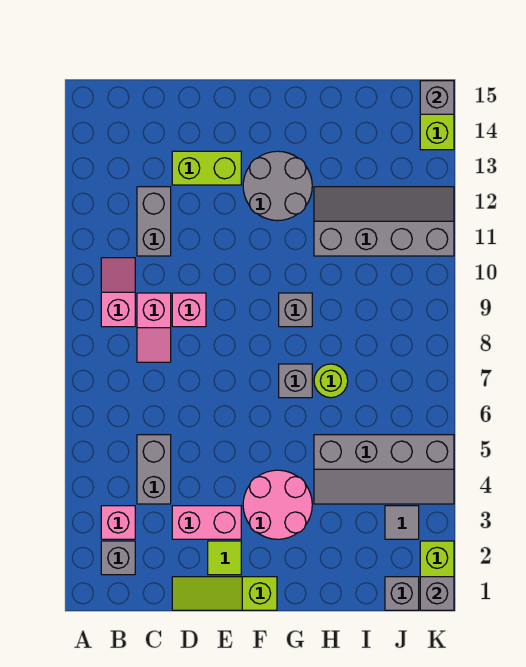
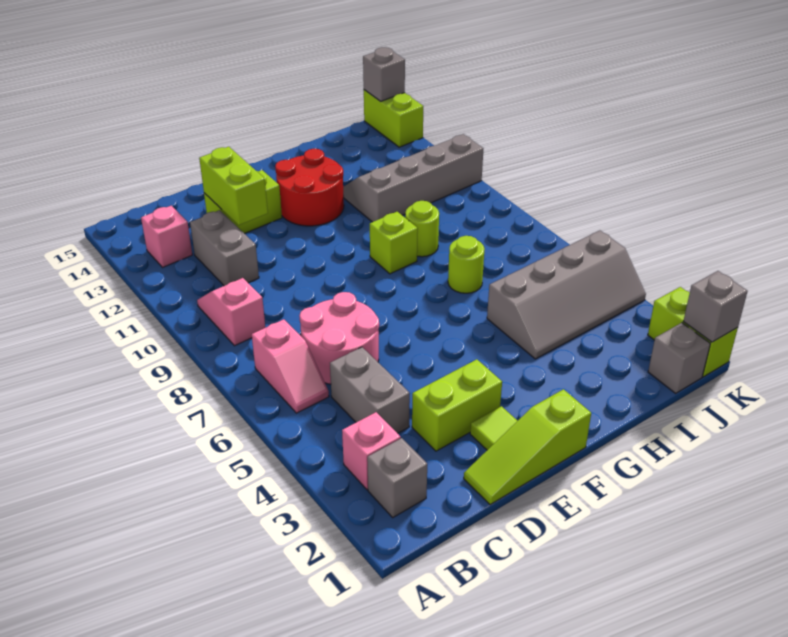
pink 1x2 slope [137,293,171,362] -> pink 1x2 slope moved to [252,319,329,413]
pink 1x2 brick [172,506,241,539] -> lime 1x2 brick [412,359,502,451]
pink 1x1 brick [172,293,206,327] -> pink 1x1 brick moved to [141,206,192,267]
none -> lime 1x2 brick [199,147,268,225]
pink 2x2 round brick [243,470,312,539] -> pink 2x2 round brick moved to [299,292,379,384]
grey 2x2 round brick [243,151,312,221] -> red 2x2 round brick [275,149,344,226]
grey 1x1 brick [279,364,312,398] -> none
grey 1x1 brick [279,293,312,327] -> lime 1x1 brick [370,212,418,274]
none -> lime 1x1 round brick [405,201,439,257]
grey 1x1 tile [385,506,419,539] -> none

